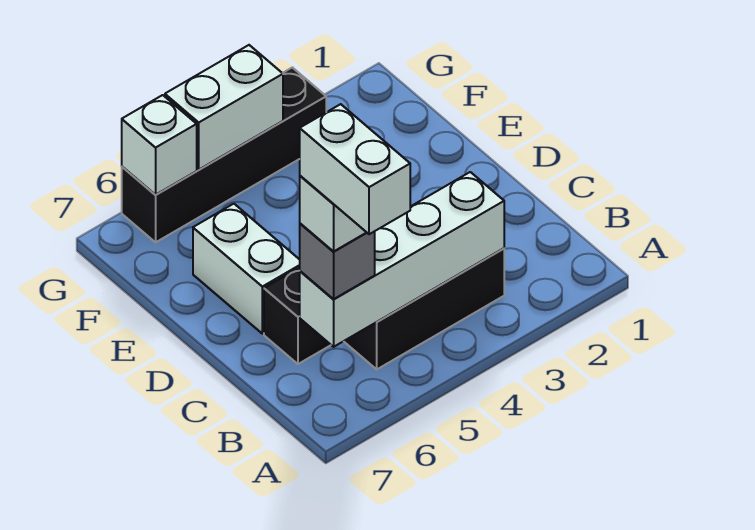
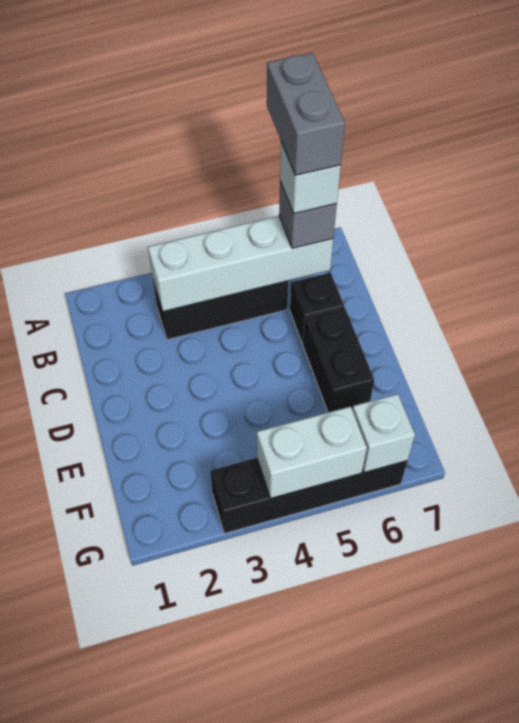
white 1x2 brick [300,104,410,234] -> grey 1x2 brick [267,53,345,175]
white 1x2 brick [193,204,300,334] -> black 1x2 brick [303,307,374,412]

